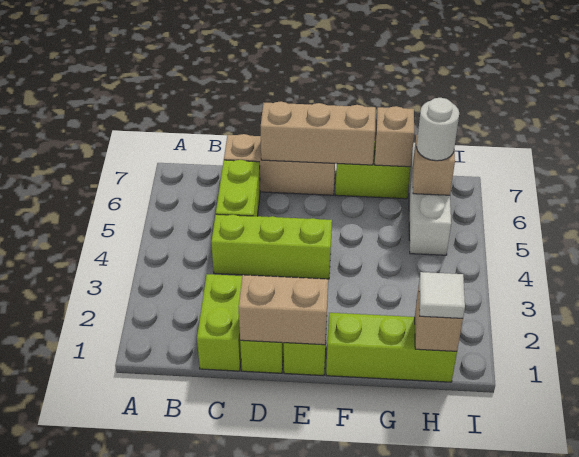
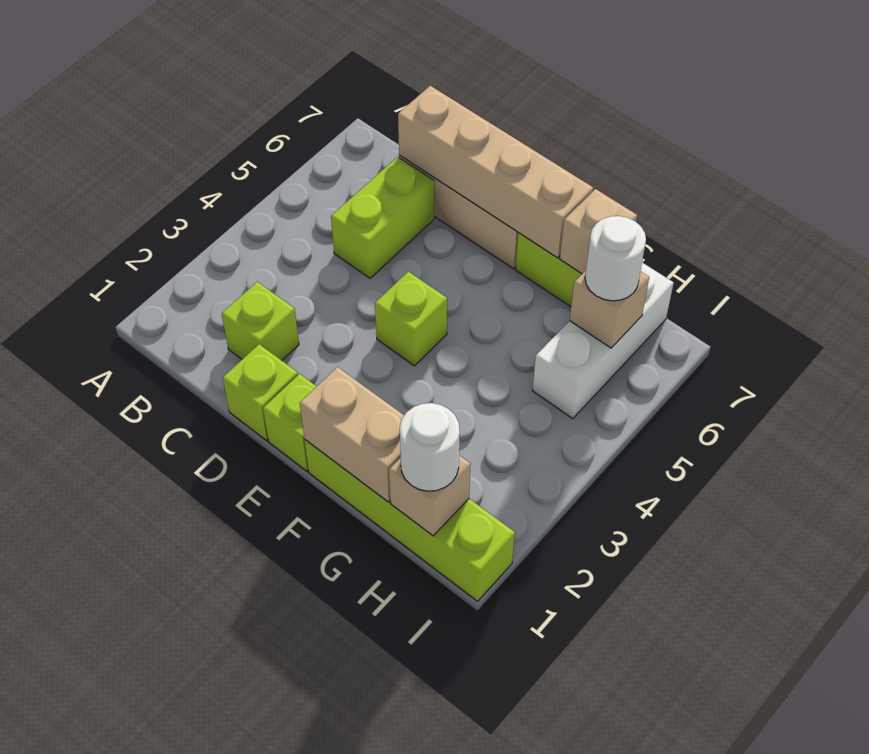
lime 1x2 brick [197,274,242,371] -> lime 1x1 brick [222,282,299,360]
lime 1x3 brick [211,214,332,279] -> lime 1x1 brick [375,272,447,366]
tan 1x2 brick [239,275,328,345] -> tan 1x2 brick moved to [300,367,404,502]
tan 1x3 brick [261,102,376,165] -> tan 1x4 brick [398,86,593,258]
lime 1x3 brick [326,313,457,382] -> lime 1x4 brick [305,440,515,601]
white 1x1 tile [419,272,465,318] -> white 1x1 round brick [400,403,460,491]

